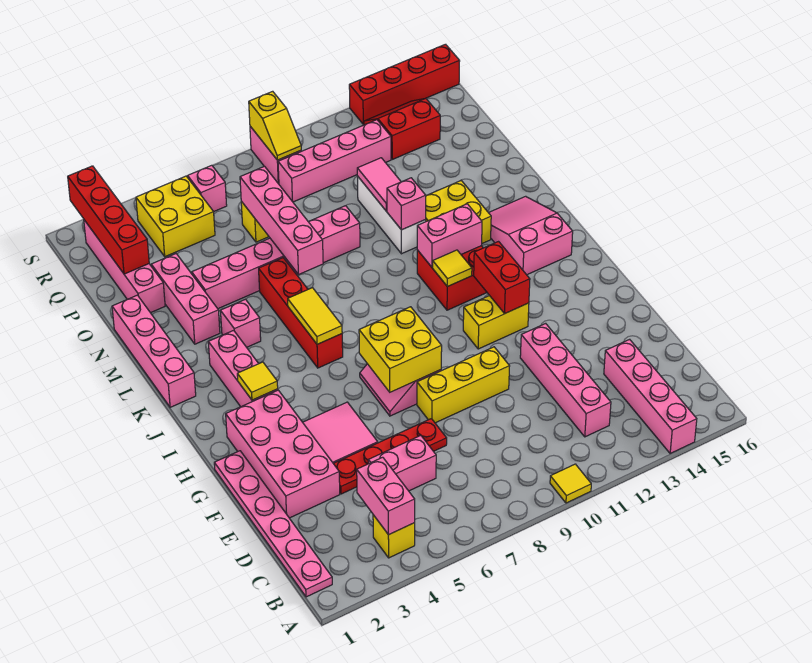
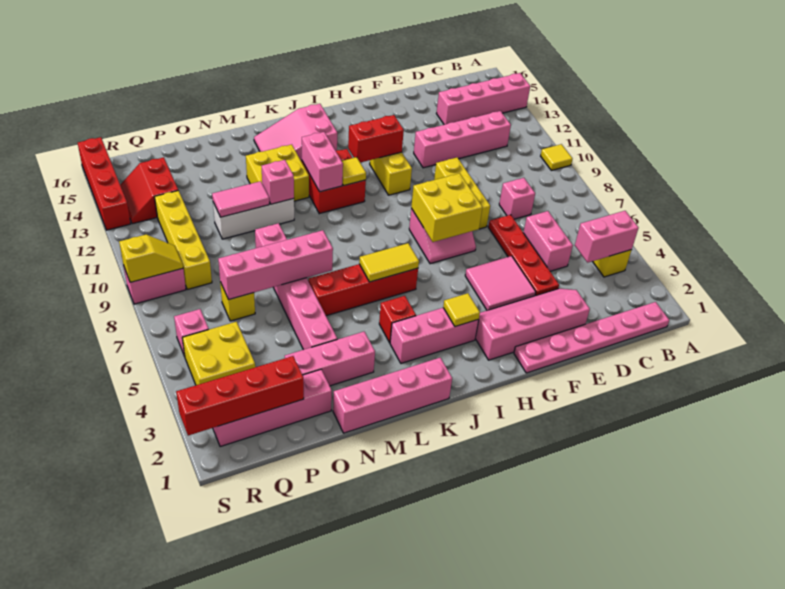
pink 2x4 brick [226,390,340,518] -> pink 2x4 slope [475,289,590,360]
none -> red 1x1 brick [379,296,416,343]
pink 1x1 brick [221,299,261,347] -> pink 1x1 brick moved to [499,178,535,219]
pink 1x4 brick [278,120,391,202] -> yellow 1x4 brick [155,191,212,289]

